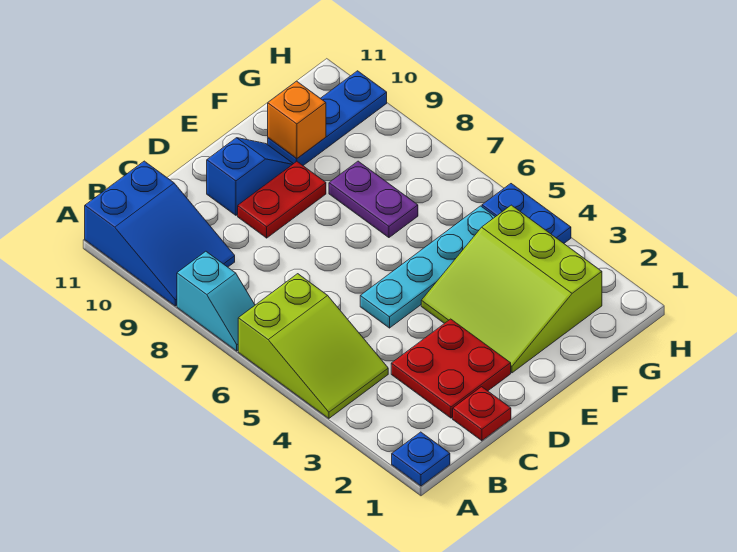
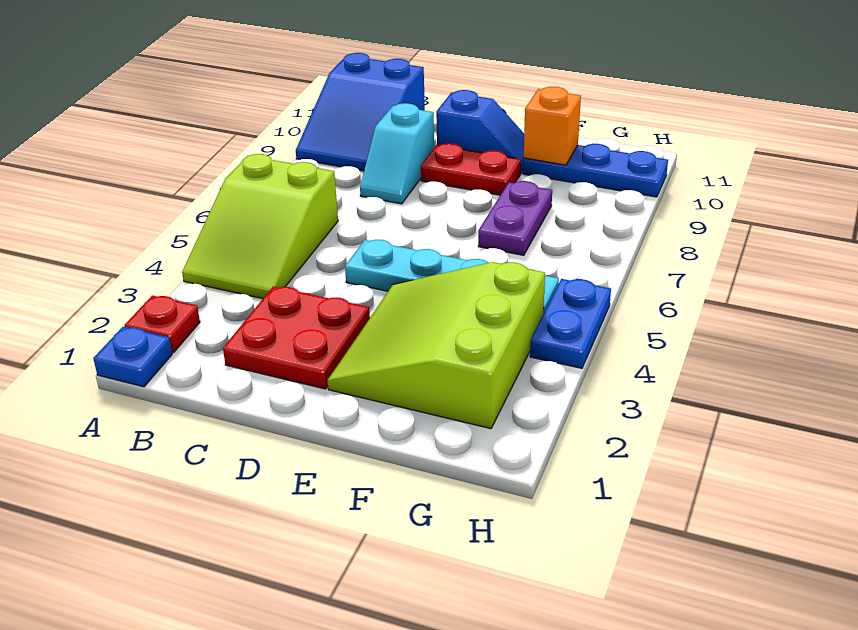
cyan 1x2 slope [177,251,255,351] -> cyan 1x2 slope moved to [360,103,434,204]
red 1x1 plate [453,387,511,441] -> red 1x1 plate moved to [125,295,200,353]

